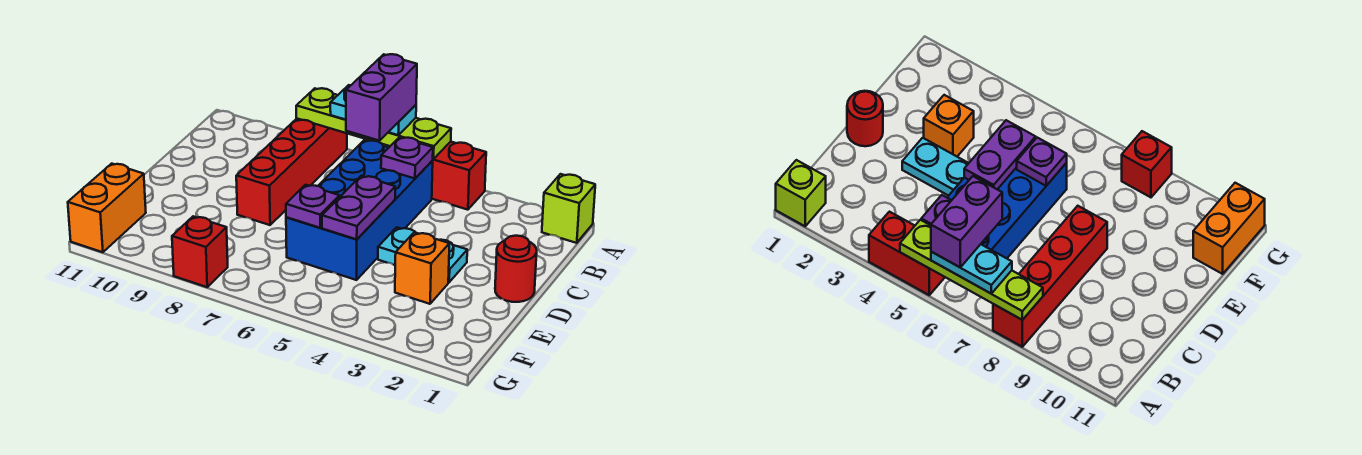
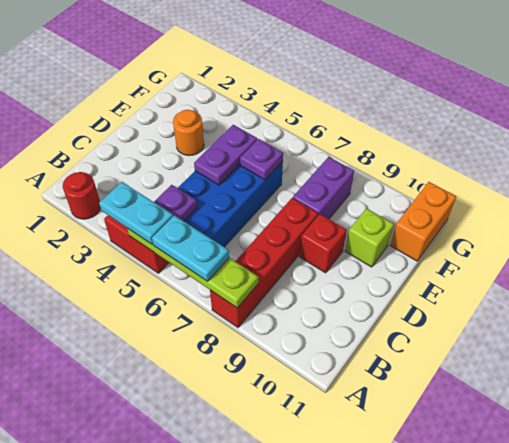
lime 1x1 brick [542,174,595,243] -> lime 1x1 brick moved to [345,208,394,267]
purple 1x2 brick [346,54,417,141] -> purple 1x2 brick moved to [293,157,354,219]
red 1x1 round brick [495,236,537,302] -> red 1x1 round brick moved to [63,172,100,219]
cyan 1x2 plate [378,227,467,282] -> cyan 1x2 plate moved to [99,182,173,244]
orange 1x1 brick [395,232,449,304] -> orange 1x1 round brick [173,110,204,156]
red 1x1 brick [172,216,228,287] -> red 1x1 brick moved to [299,214,347,273]

